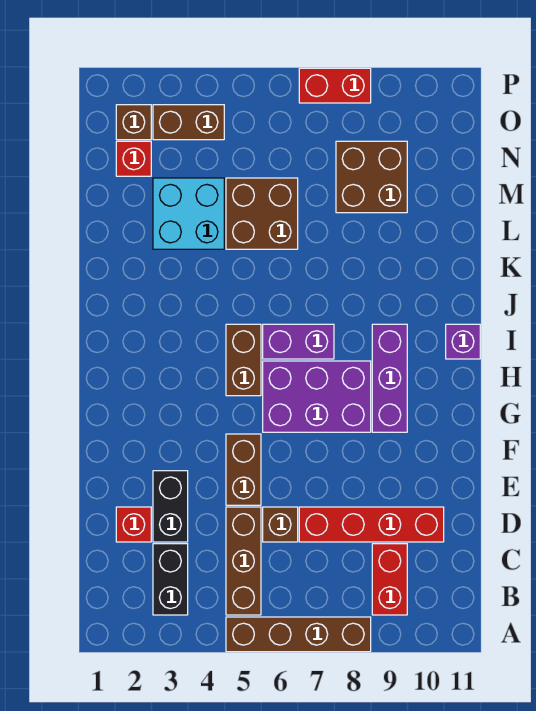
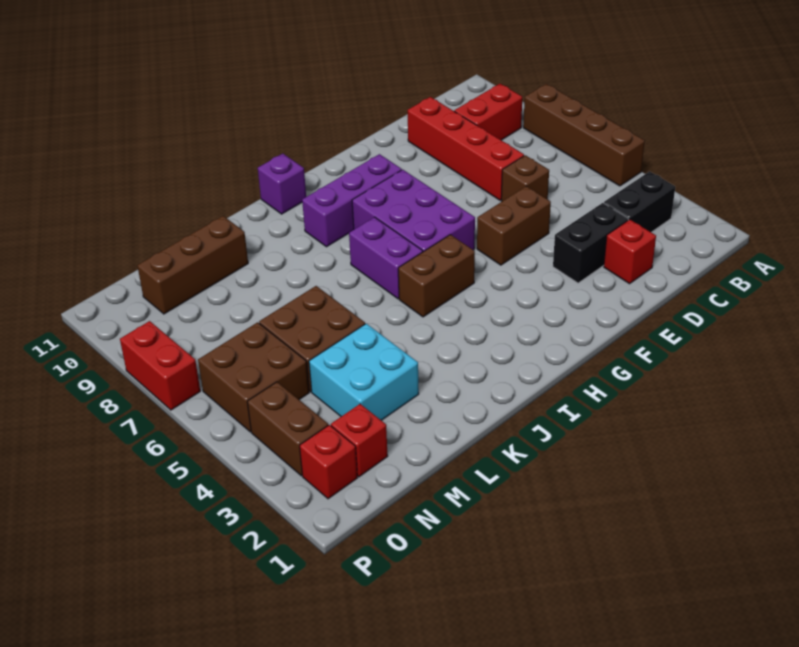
brown 1x3 brick [226,507,261,615] -> brown 1x3 brick moved to [137,216,248,314]
brown 2x2 brick [336,141,407,213] -> brown 2x2 brick moved to [198,322,309,432]
brown 1x1 brick [116,105,151,140] -> red 1x1 brick [300,425,357,499]

